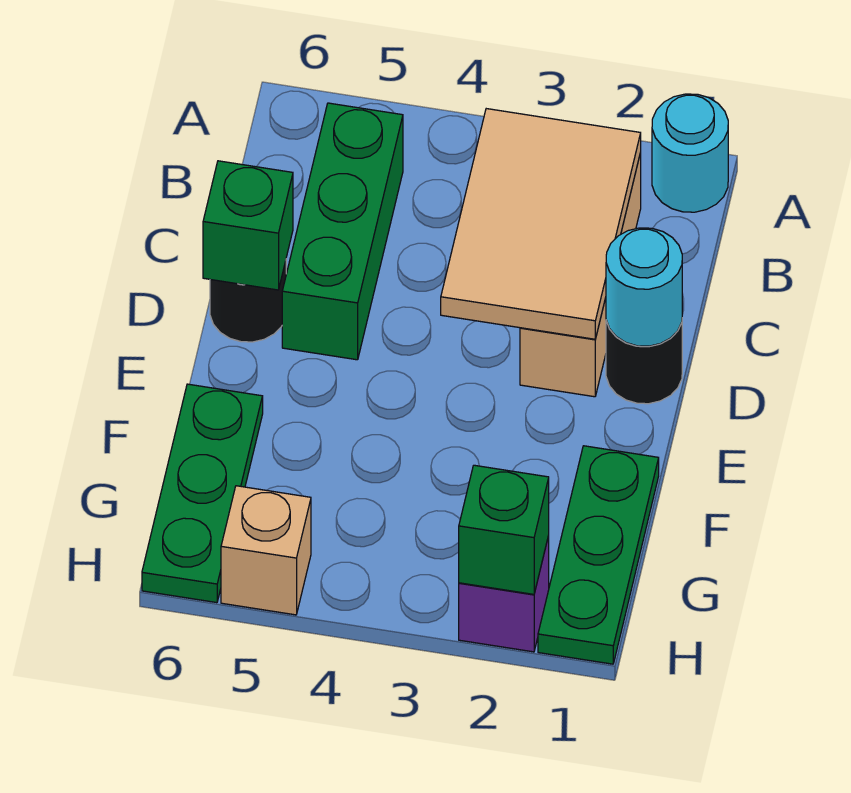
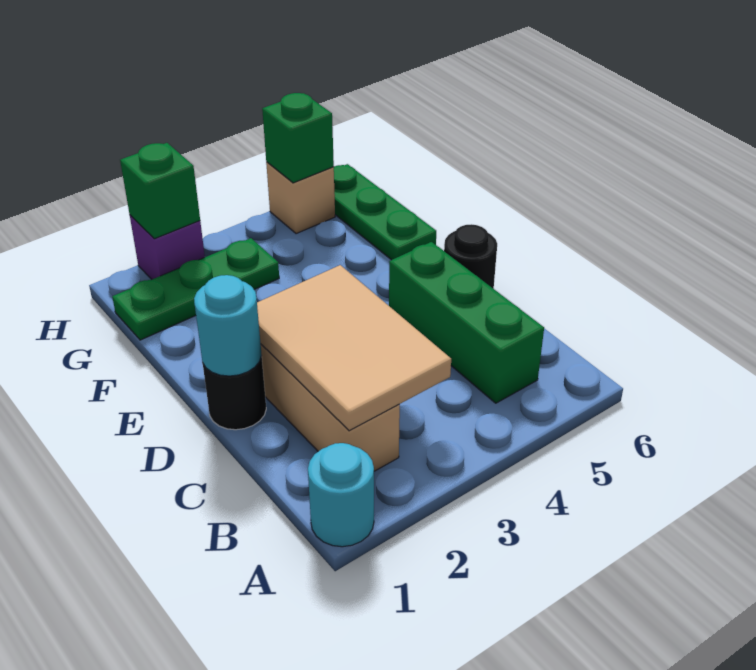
green 1x1 brick [203,161,293,290] -> green 1x1 brick moved to [262,93,334,183]
green 1x3 plate [538,446,659,664] -> green 1x3 plate turned to [112,238,279,340]

